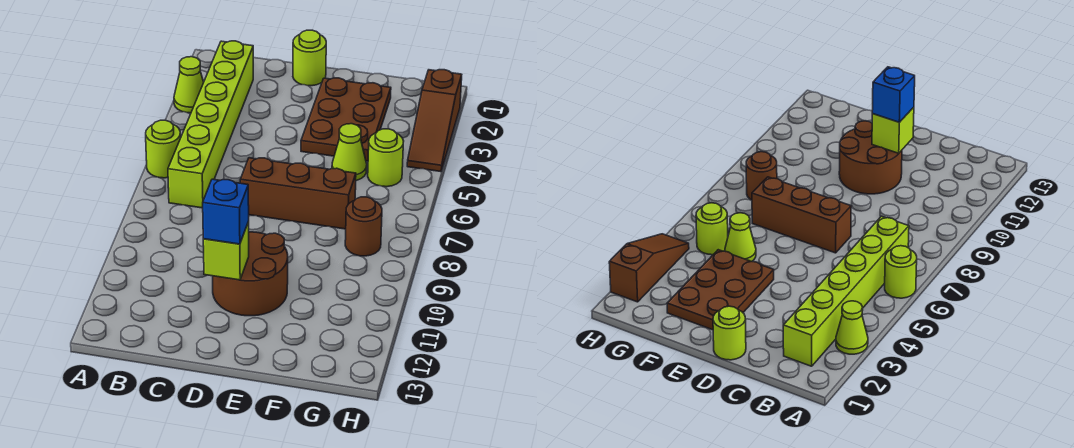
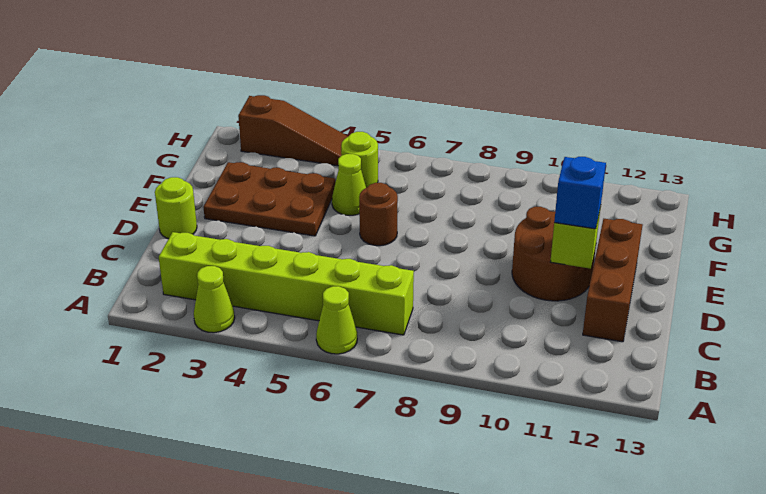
lime 1x1 round brick [146,120,181,178] -> lime 1x1 cone [316,286,357,354]
brown 1x3 brick [240,158,356,229] -> brown 1x3 brick moved to [583,219,642,342]
brown 1x1 round brick [345,197,382,256] -> brown 1x1 round brick moved to [359,183,398,246]

